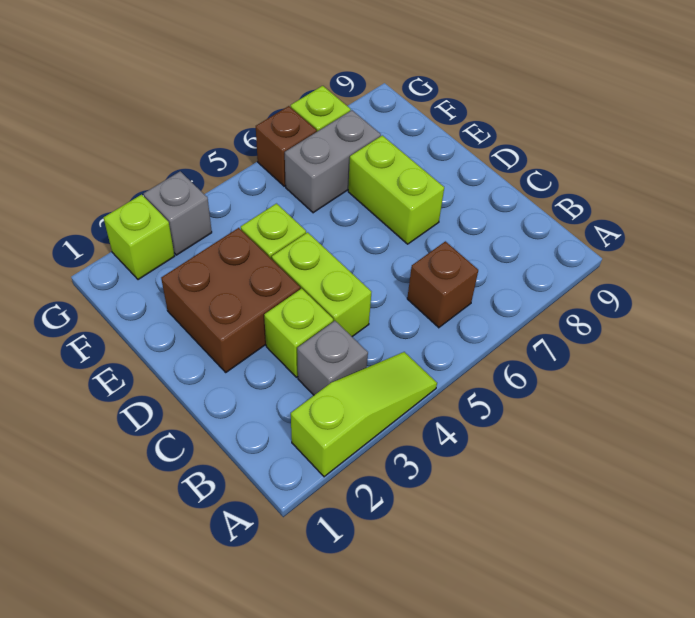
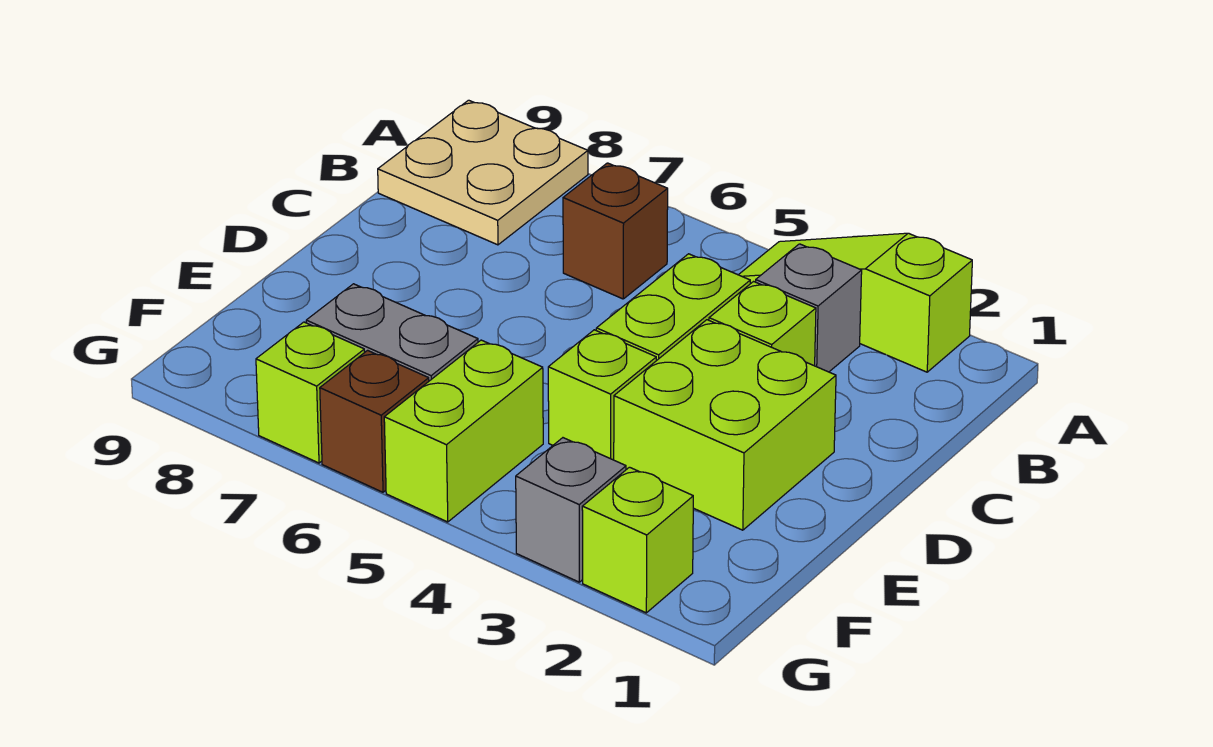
none -> tan 2x2 plate [378,100,588,245]
brown 2x2 brick [161,228,300,372] -> lime 2x2 brick [614,320,836,530]
lime 1x2 brick [348,135,444,244] -> lime 1x2 brick moved to [384,340,543,522]

